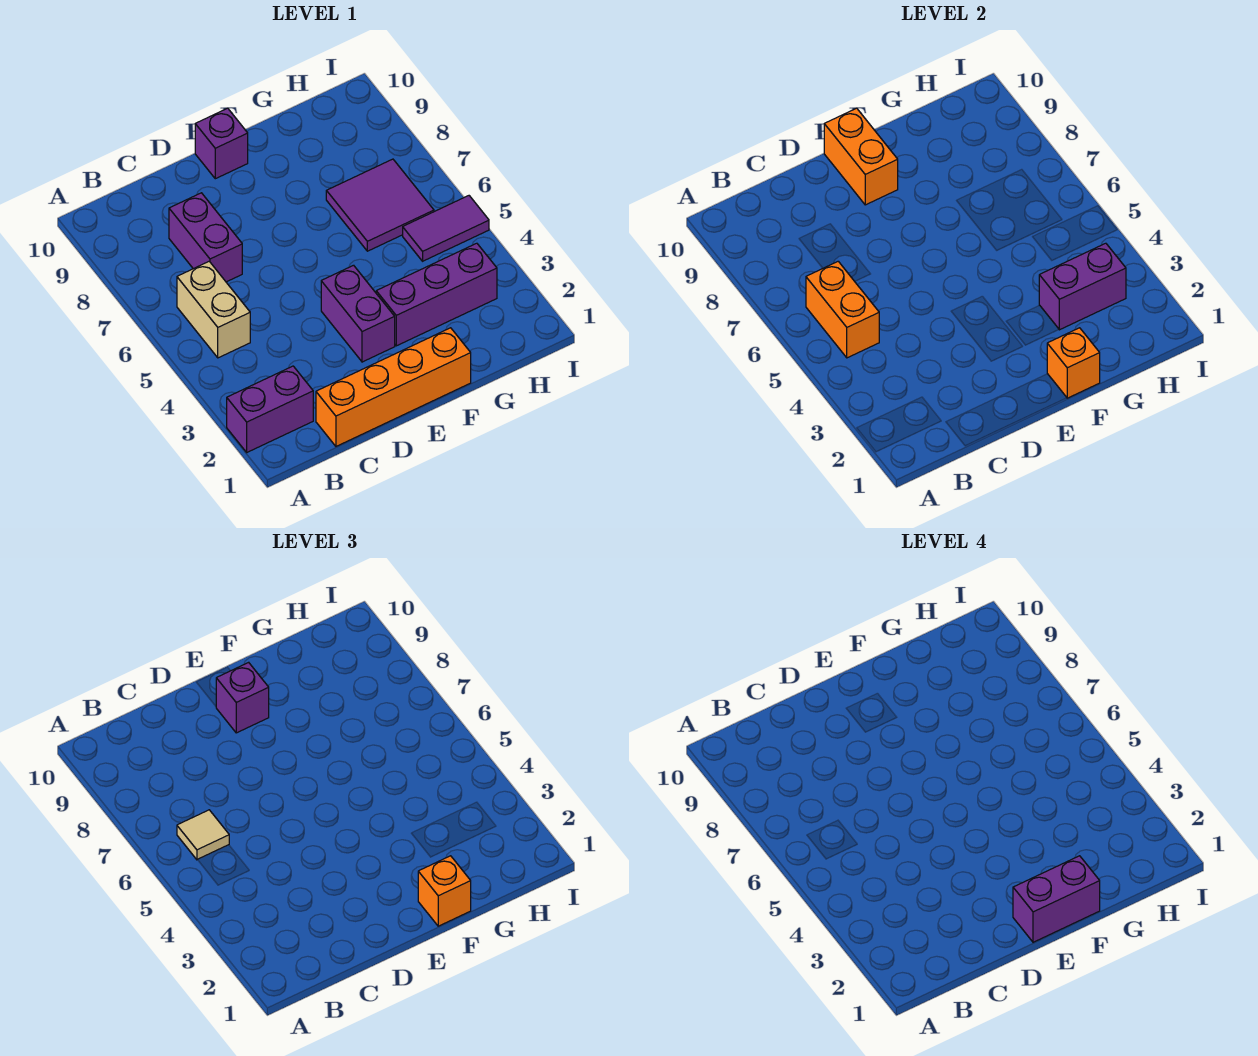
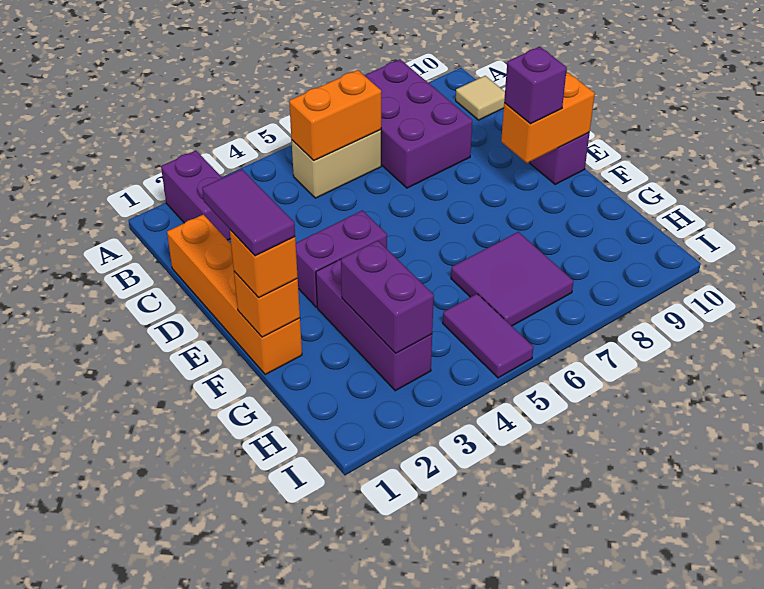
tan 1x1 tile [177,810,229,860] -> tan 1x1 tile moved to [456,76,505,120]
purple 1x2 brick [169,193,242,282] -> purple 2x3 brick [364,59,472,188]
purple 1x2 brick [1013,856,1100,942] -> purple 1x2 tile [202,169,295,256]

